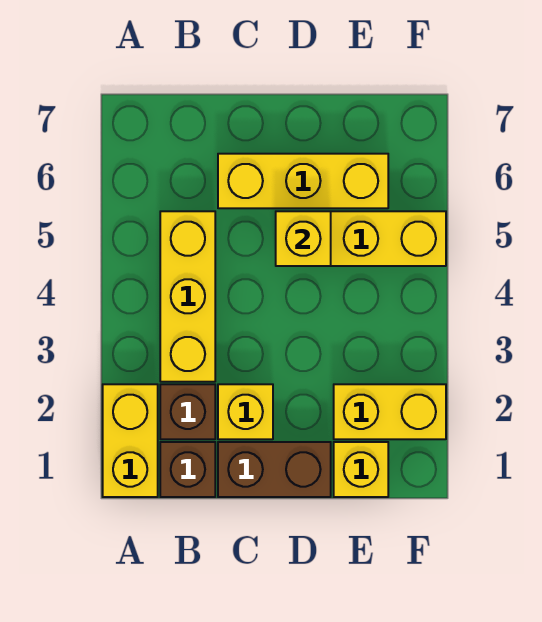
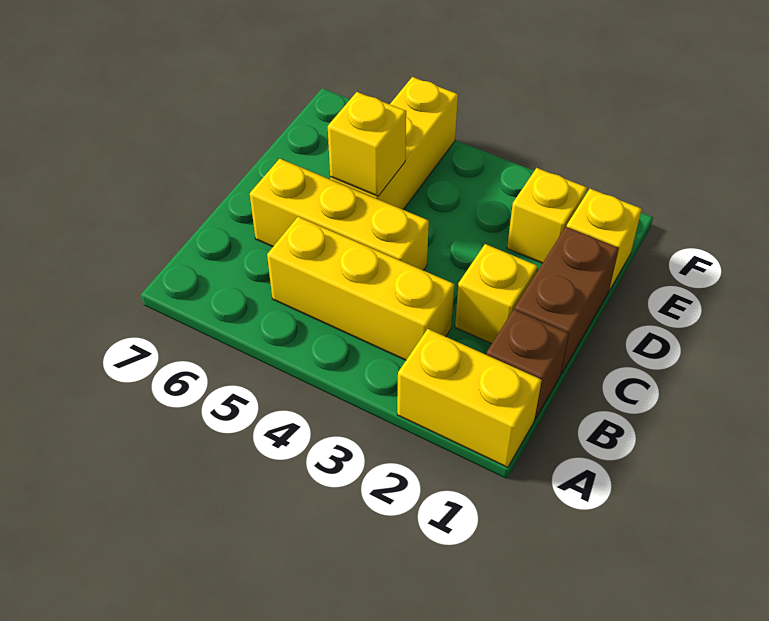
brown 1x1 brick [160,384,215,439] -> none
yellow 1x3 brick [218,154,388,208] -> yellow 1x3 brick turned to [250,159,429,271]
yellow 1x2 brick [334,384,446,439] -> yellow 1x1 brick [507,168,587,263]

